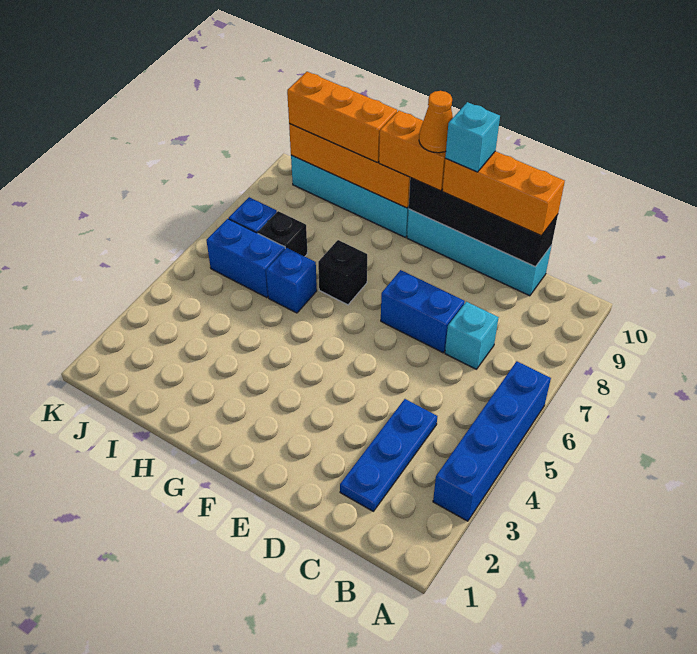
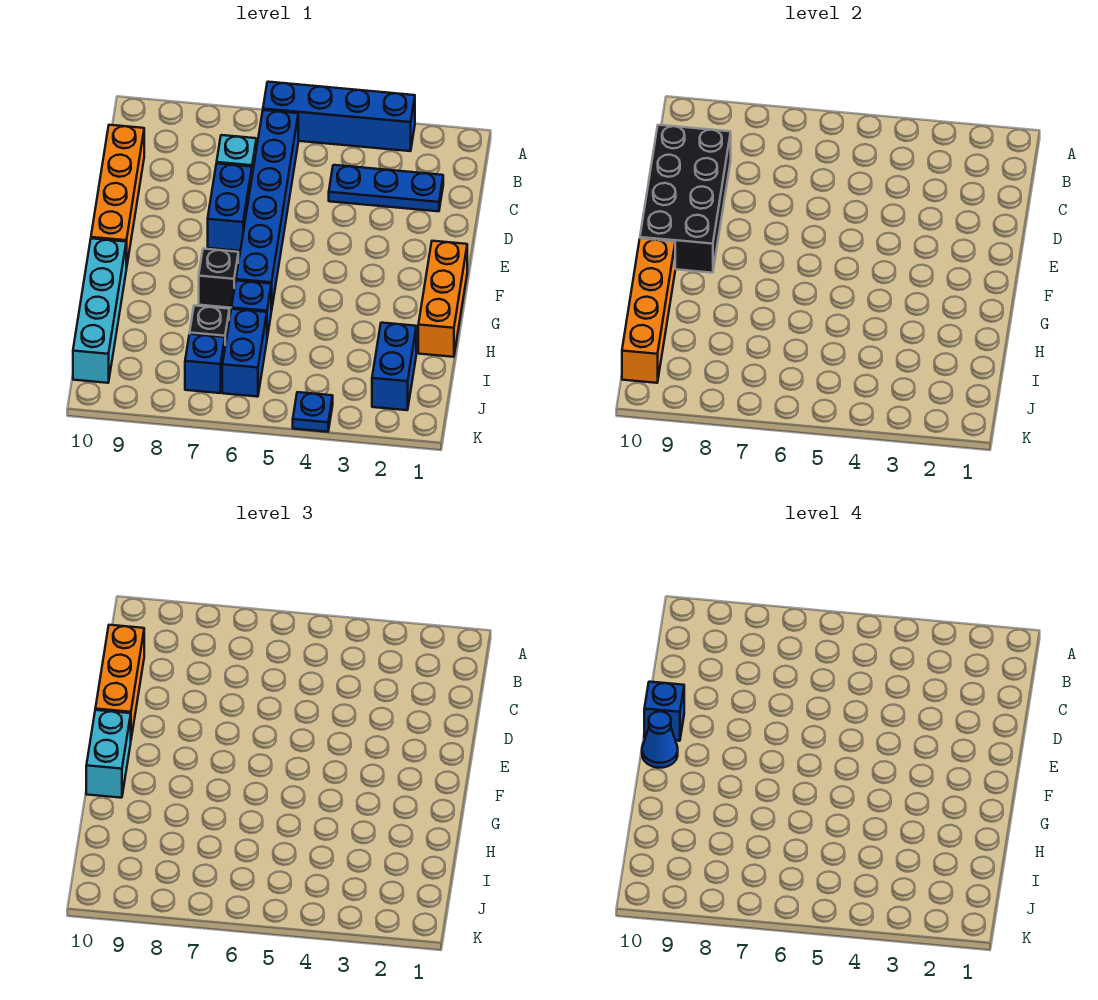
none -> blue 1x6 brick [236,110,298,311]
cyan 1x4 brick [407,209,552,296] -> orange 1x4 brick [91,125,144,269]
black 1x4 brick [409,178,558,267] -> black 2x4 brick [640,125,731,273]
cyan 1x1 brick [445,102,500,172] -> blue 1x1 brick [644,682,684,741]
orange 1x2 brick [379,111,446,191] -> cyan 1x2 brick [86,710,131,798]
orange 1x1 cone [419,91,453,153] -> blue 1x1 cone [642,711,678,768]
orange 1x3 brick [287,72,397,163] -> orange 1x3 brick moved to [418,241,467,357]
none -> blue 1x2 brick [372,323,416,410]
none -> blue 1x1 plate [293,392,333,432]

